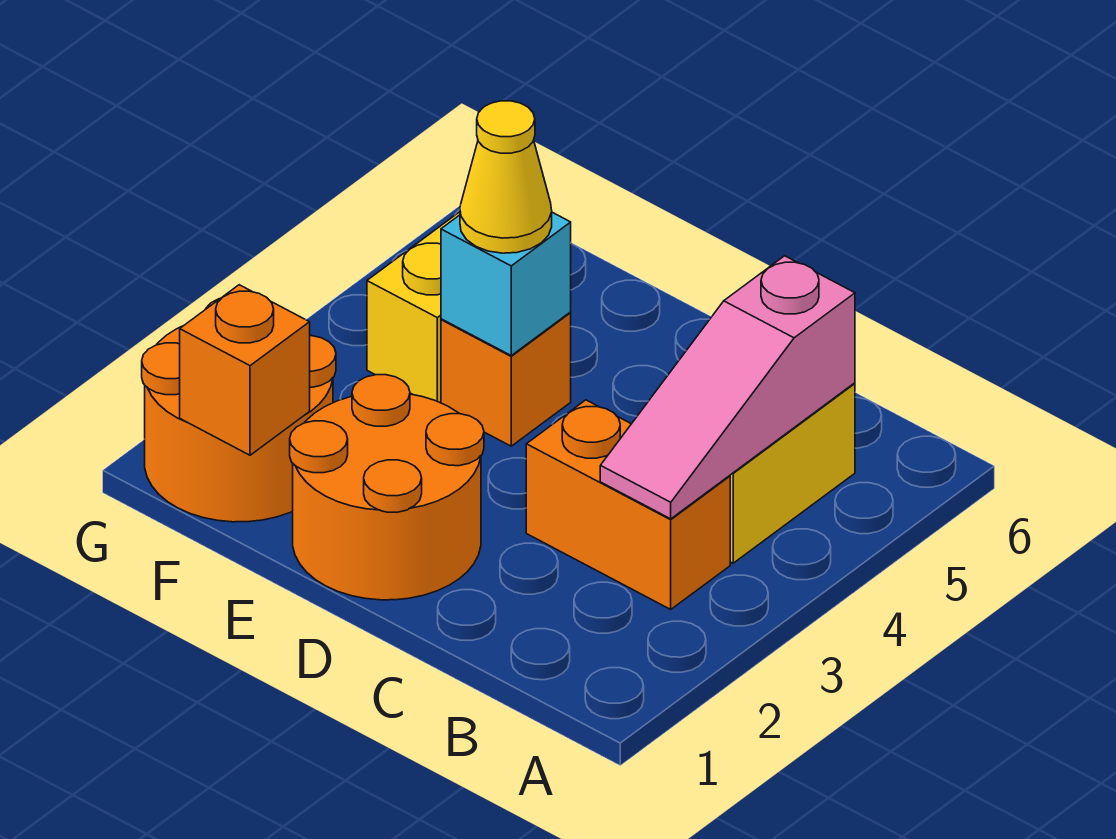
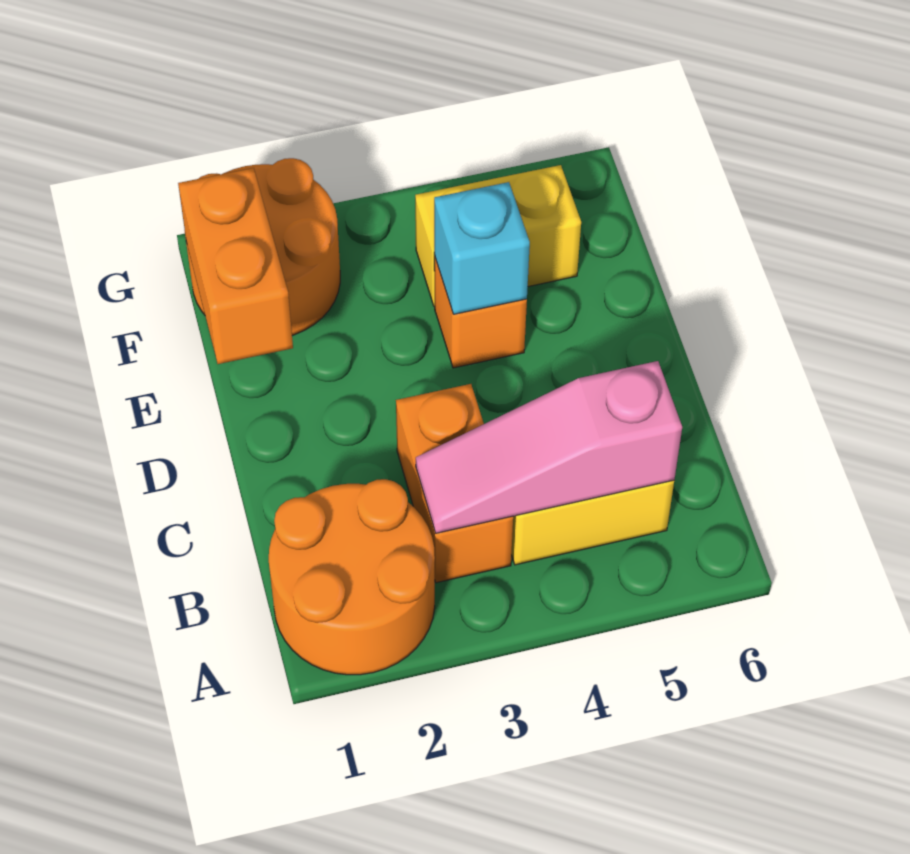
orange 2x2 round brick [290,375,484,600] -> orange 2x2 round brick moved to [269,479,435,675]
yellow 1x1 cone [460,101,552,253] -> none
orange 1x1 brick [180,285,310,455] -> orange 1x2 brick [178,168,293,364]

